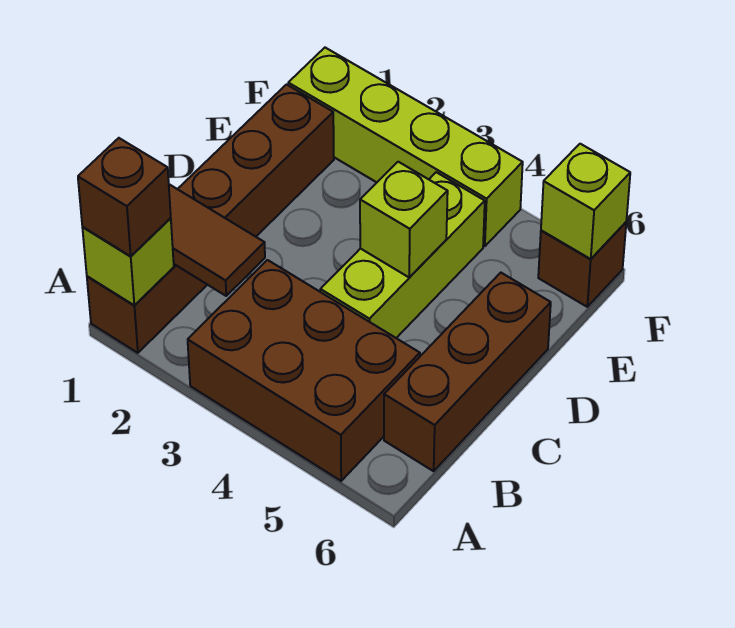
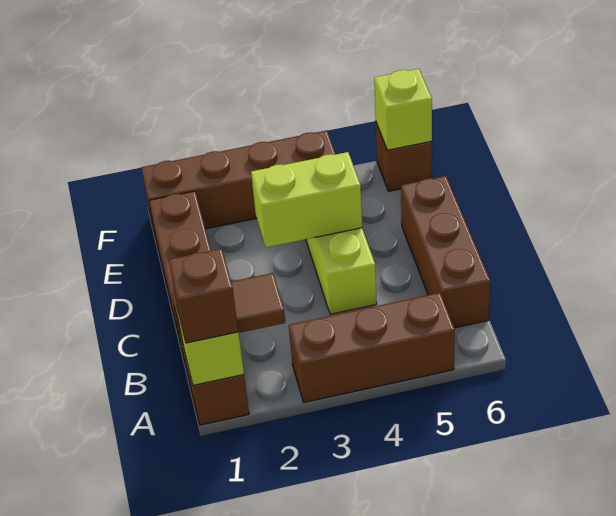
brown 2x3 brick [188,260,420,481] -> brown 1x3 brick [289,293,455,402]
lime 1x1 brick [360,162,448,277] -> lime 1x2 brick [251,152,362,247]
lime 1x4 brick [288,48,523,246] -> brown 1x4 brick [141,130,336,233]

